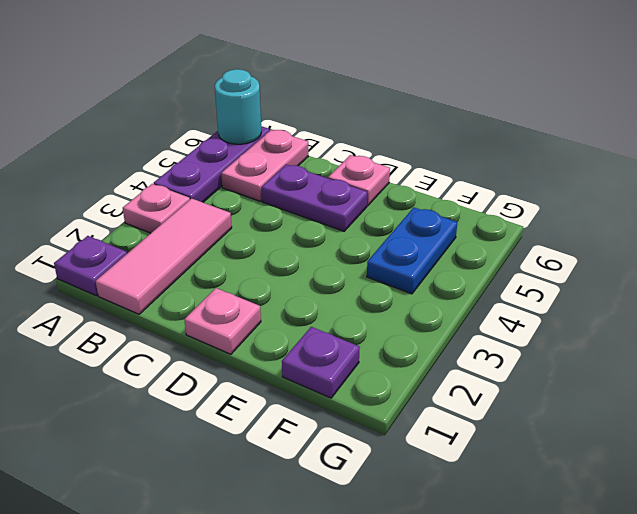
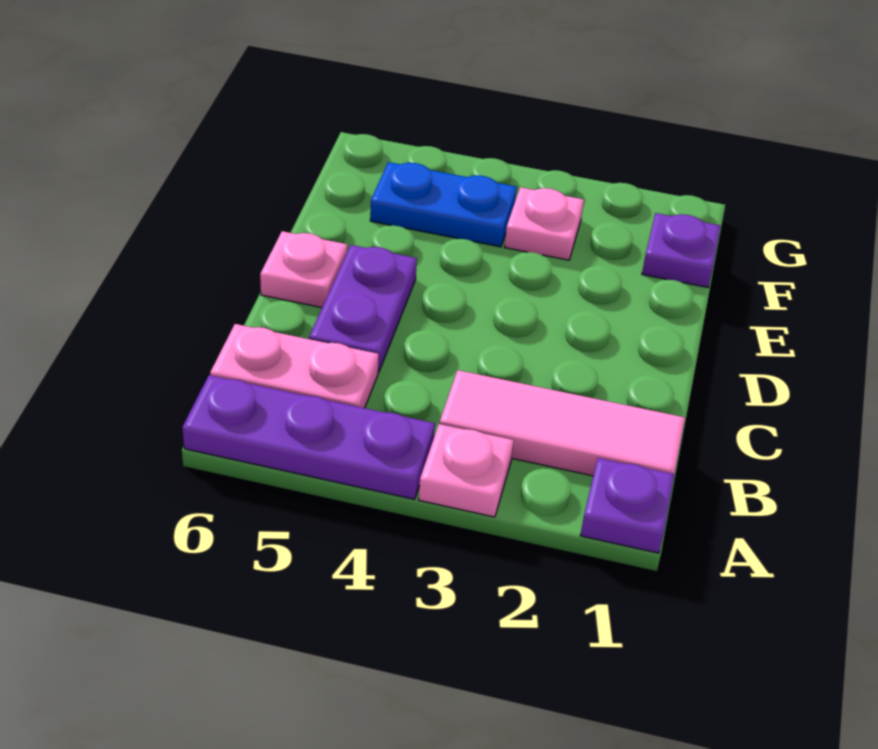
cyan 1x1 round brick [215,69,261,144] -> none
pink 1x1 plate [184,288,261,354] -> pink 1x1 plate moved to [505,187,584,260]

